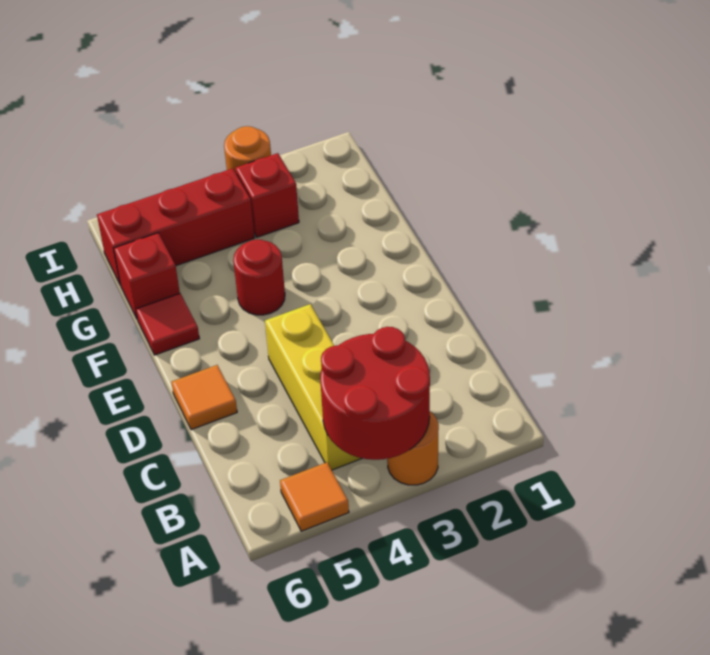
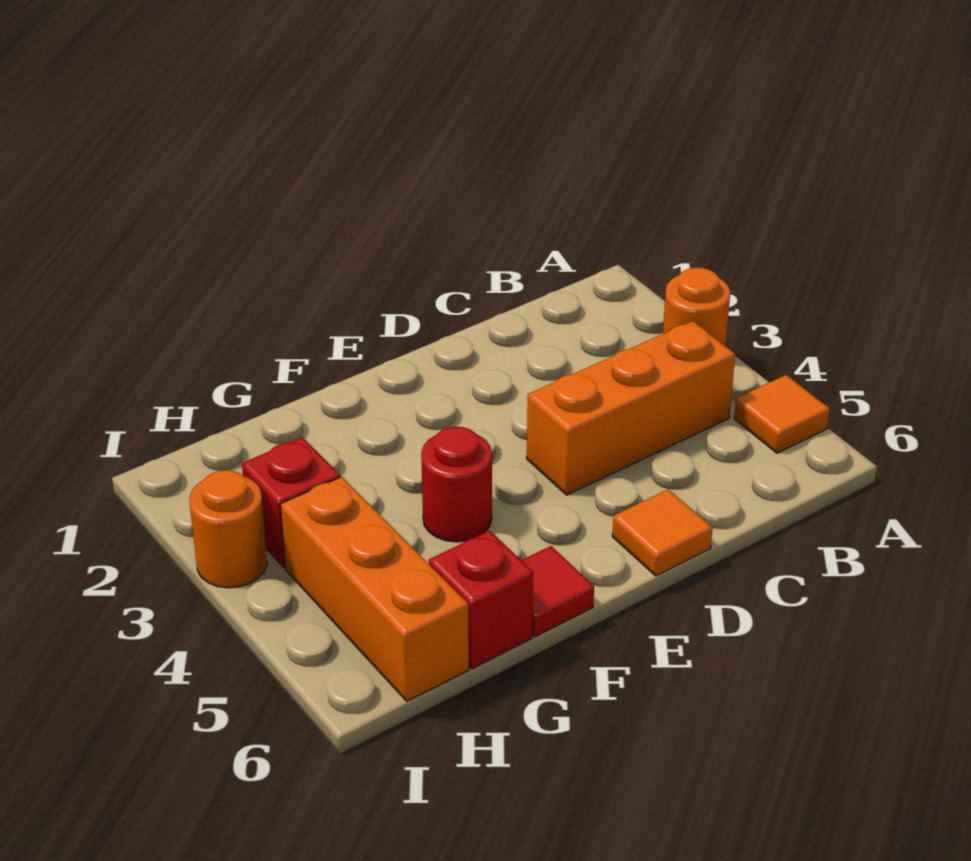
red 2x2 round brick [320,327,430,460] -> none
yellow 1x3 brick [265,304,362,470] -> orange 1x3 brick [527,321,735,495]
red 1x3 brick [97,168,255,284] -> orange 1x3 brick [280,477,469,701]

